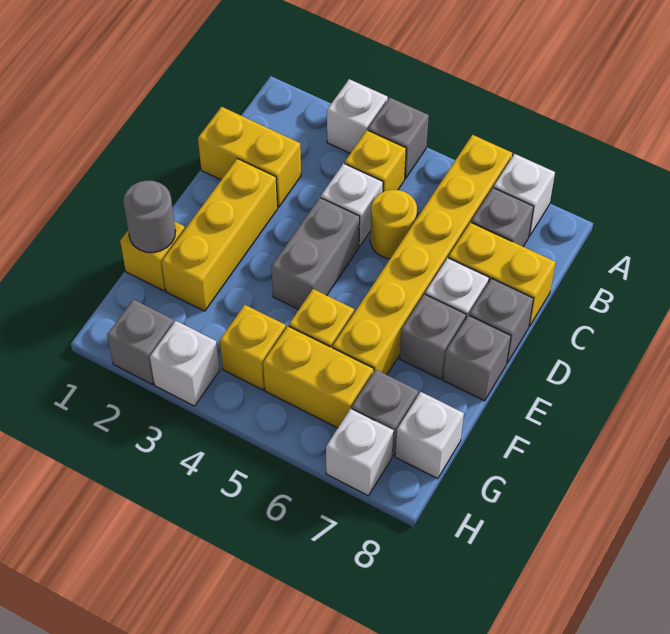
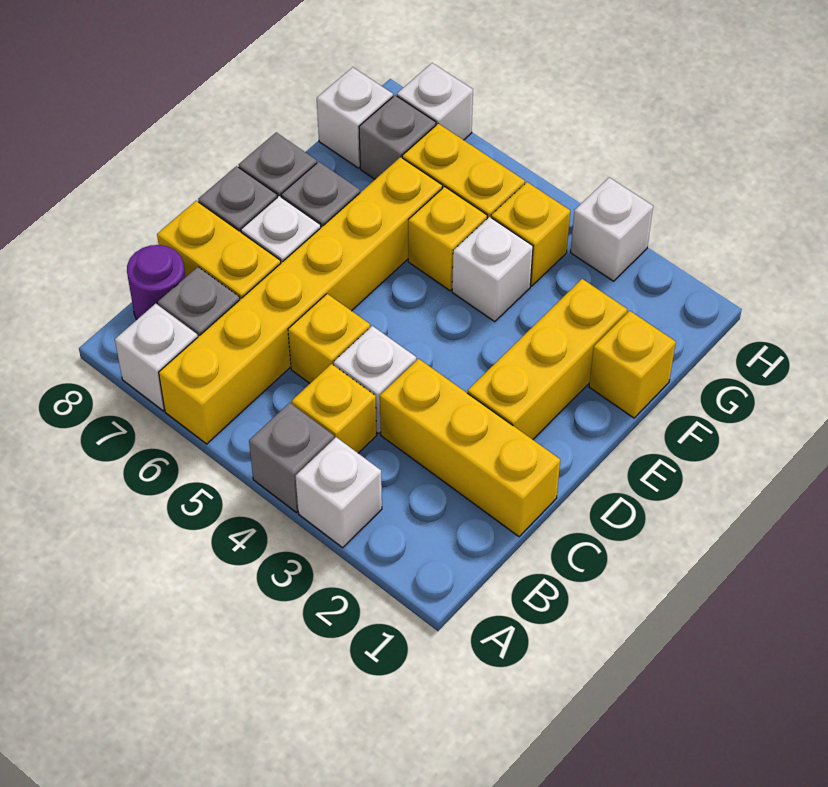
none -> purple 1x1 round brick [127,245,185,320]
yellow 1x2 brick [198,107,301,207] -> yellow 1x3 brick [380,359,560,537]
yellow 1x1 round brick [370,190,417,259] -> yellow 1x1 brick [288,294,370,383]
grey 1x2 brick [271,198,360,310] -> none
grey 1x1 round brick [123,181,175,252] -> none
none -> white 1x1 brick [452,217,533,322]
grey 1x1 brick [107,299,174,384] -> none

